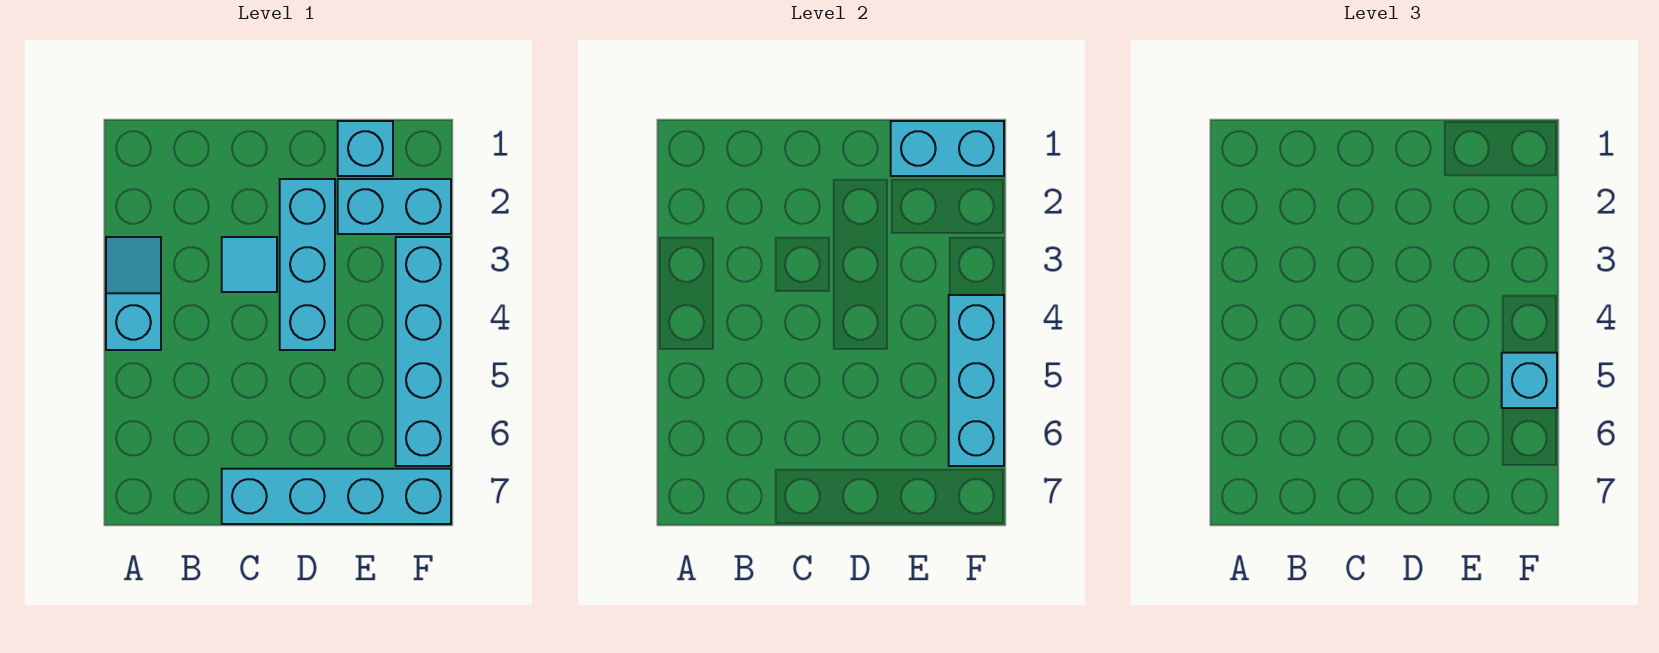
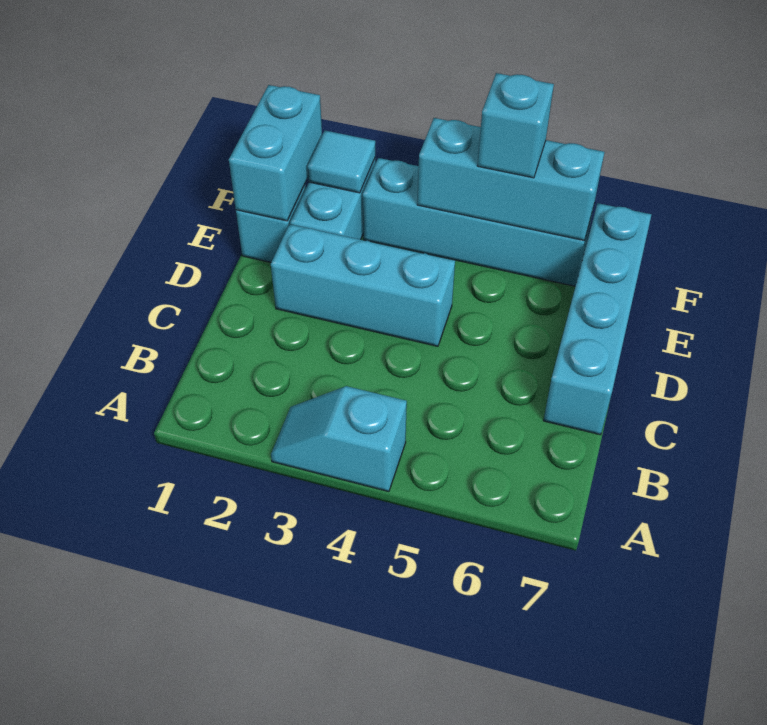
cyan 1x1 tile [222,237,277,292] -> cyan 1x1 tile moved to [308,131,375,193]

